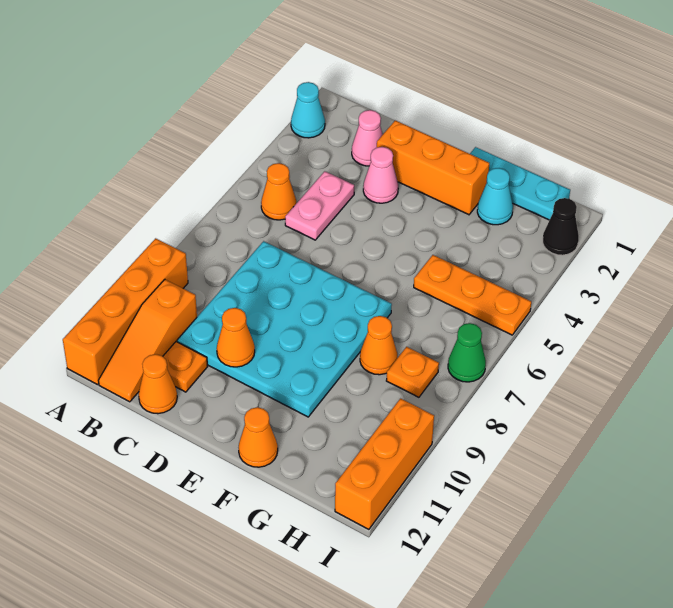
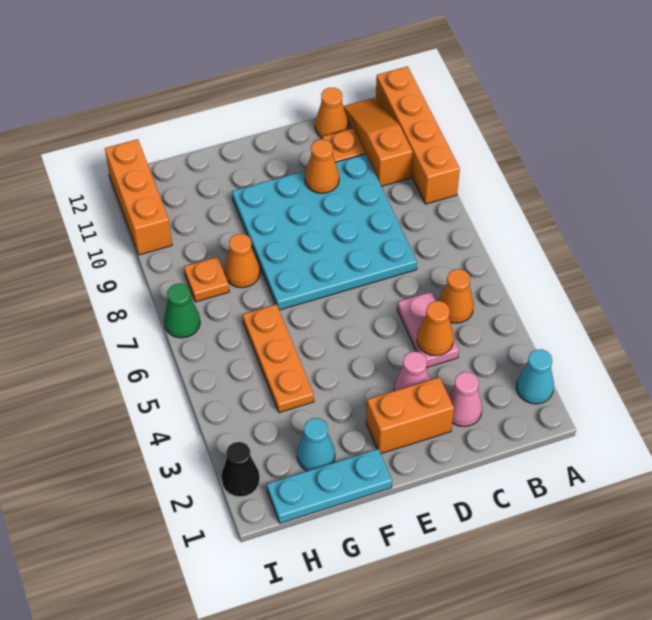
orange 1x3 brick [377,120,489,215] -> orange 1x2 brick [366,377,454,454]
orange 1x1 cone [239,407,278,467] -> orange 1x1 cone moved to [417,301,454,356]
orange 1x3 plate [414,255,531,335] -> orange 1x3 plate turned to [243,304,314,413]

